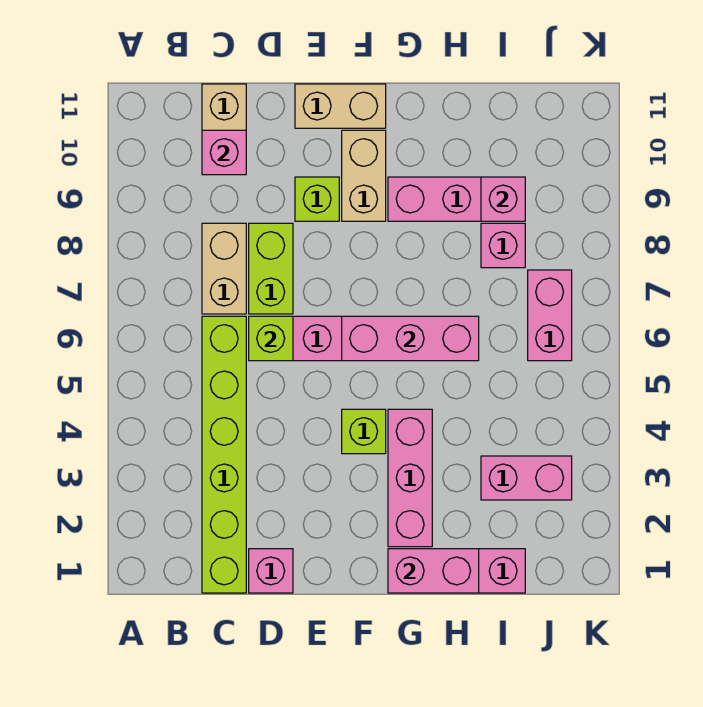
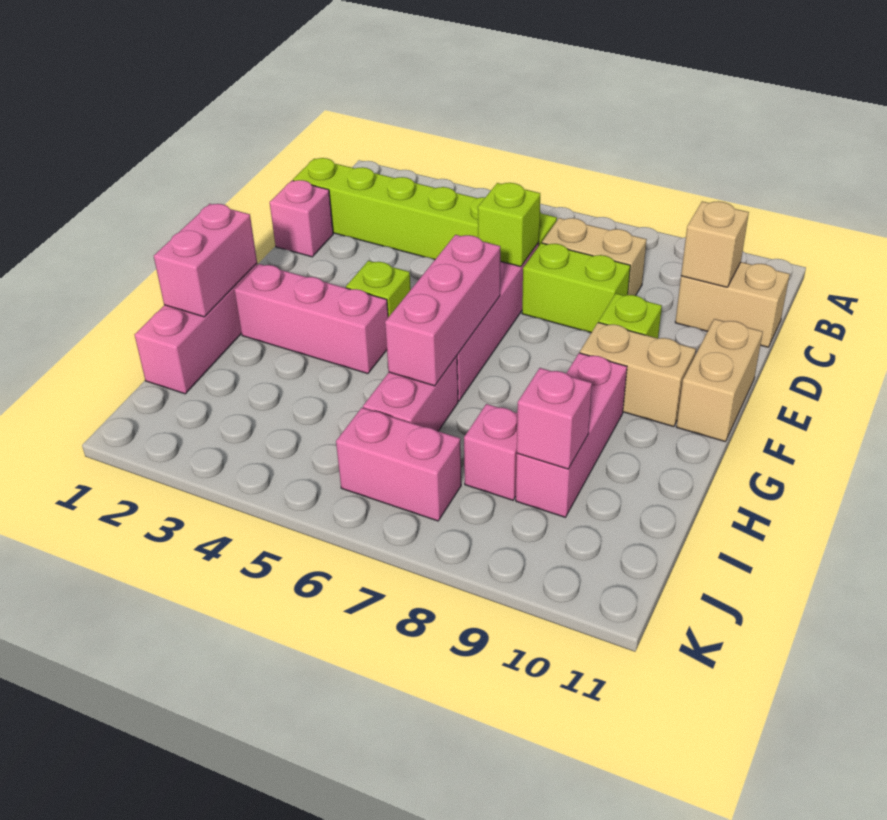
pink 1x1 brick [202,130,246,175] -> tan 1x1 brick [681,201,749,287]
pink 1x2 brick [481,456,572,500] -> pink 1x2 brick moved to [363,356,458,431]

